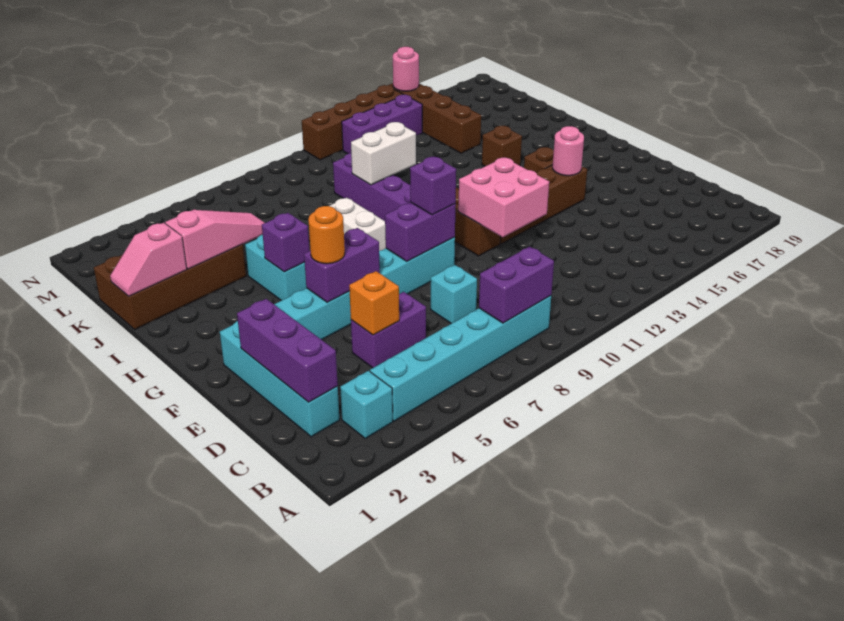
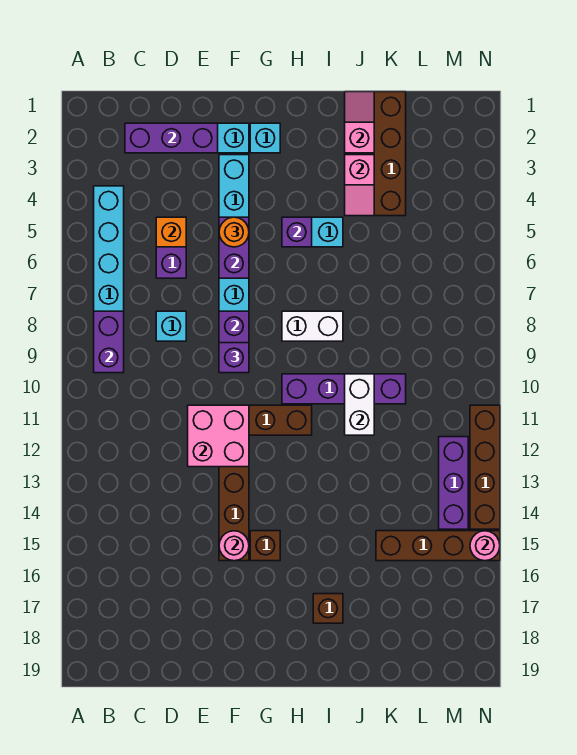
cyan 1x1 brick [340,371,393,438] -> cyan 1x1 brick moved to [250,123,280,153]
brown 1x1 brick [482,126,522,166] -> brown 1x1 brick moved to [313,594,343,623]
pink 1x3 slope [165,210,265,269] -> pink 1x2 slope [345,155,374,216]

